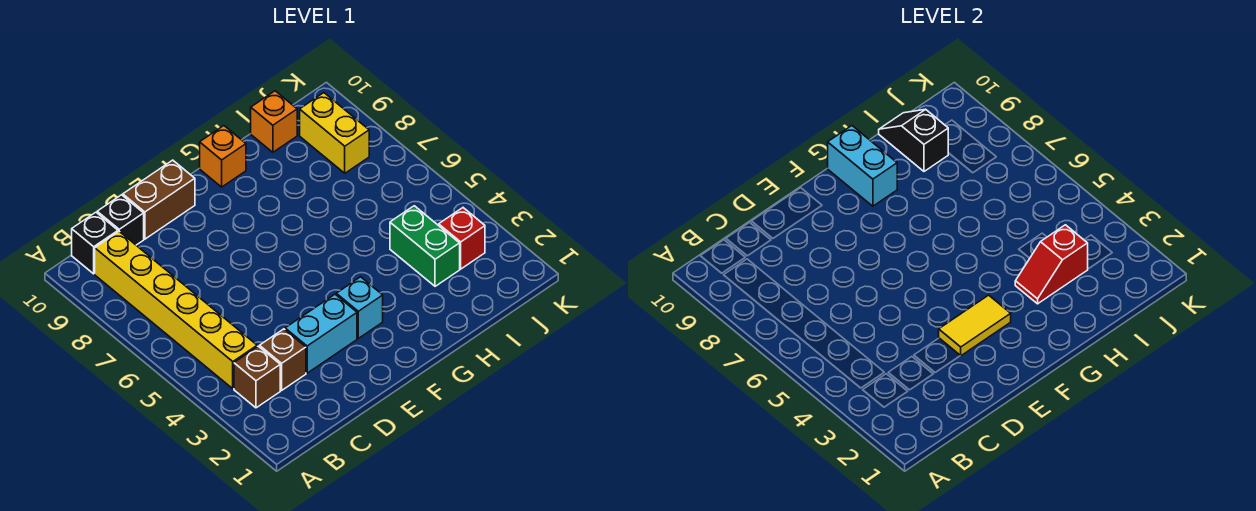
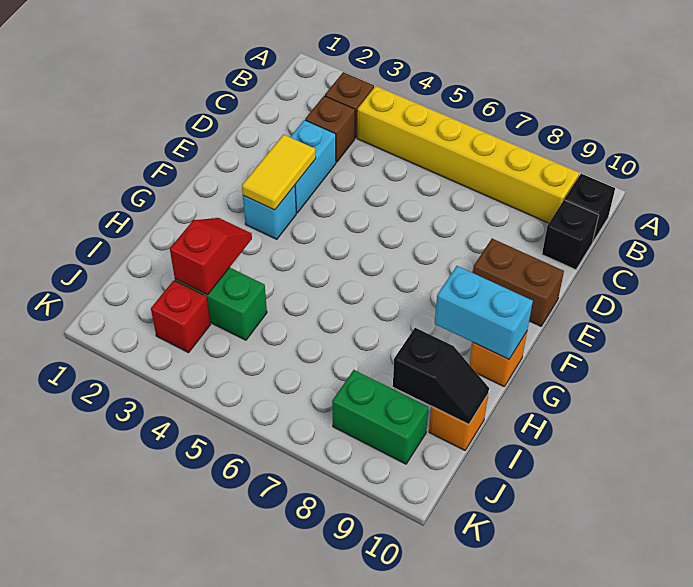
brown 1x2 brick [123,160,195,239] -> brown 1x2 brick turned to [473,239,564,326]
yellow 1x2 brick [300,93,369,173] -> green 1x2 brick [332,370,428,464]

